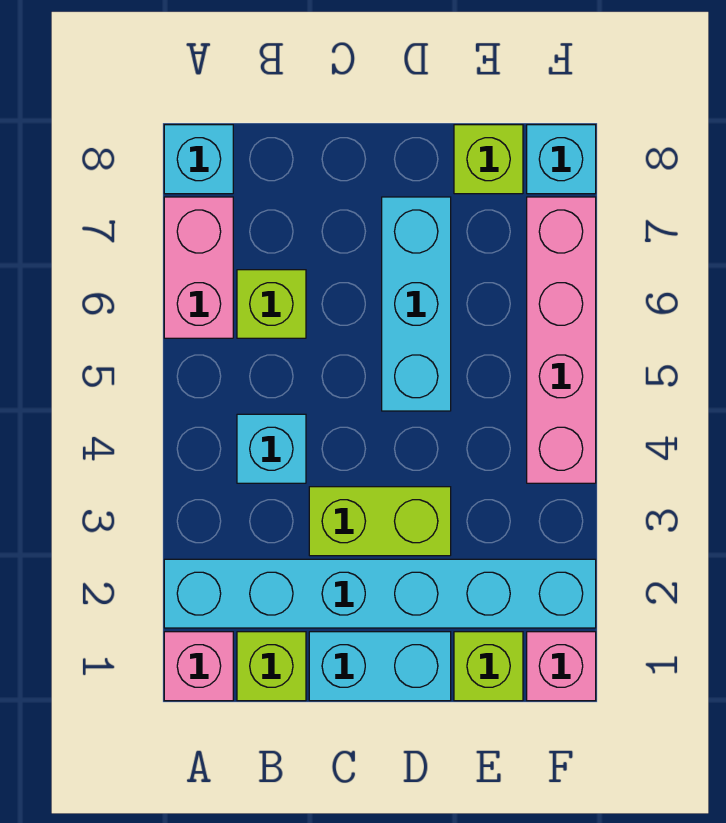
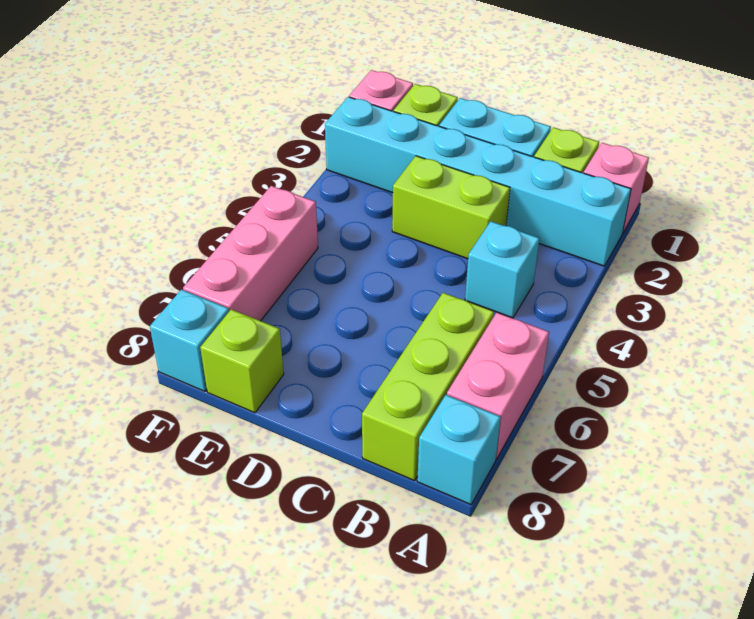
lime 1x1 brick [237,270,306,338] -> lime 1x3 brick [362,293,494,481]
cyan 1x3 brick [382,197,451,411] -> none
pink 1x4 brick [527,197,596,483] -> pink 1x3 brick [183,186,318,321]

